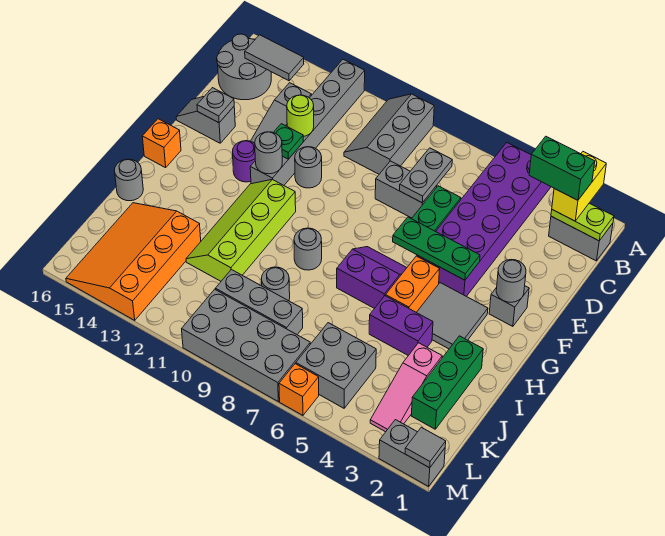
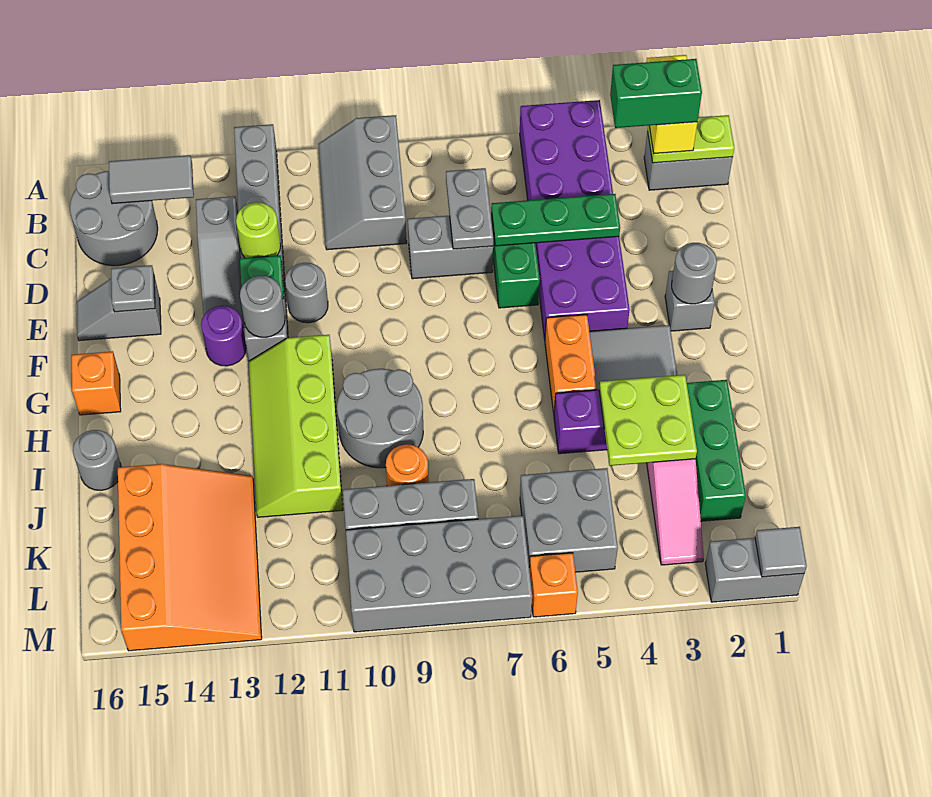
green 1x3 plate [393,217,480,280] -> green 1x3 plate moved to [491,194,620,246]
purple 2x2 slope [337,247,407,308] -> none
grey 1x1 round brick [294,228,322,270] -> grey 2x2 round brick [337,369,423,468]
none -> lime 2x2 plate [599,375,697,466]
grey 1x1 round brick [261,267,290,301] -> orange 1x1 round brick [386,444,429,486]
orange 3x4 slope [66,203,201,320] -> orange 3x4 slope turned to [118,464,262,651]

